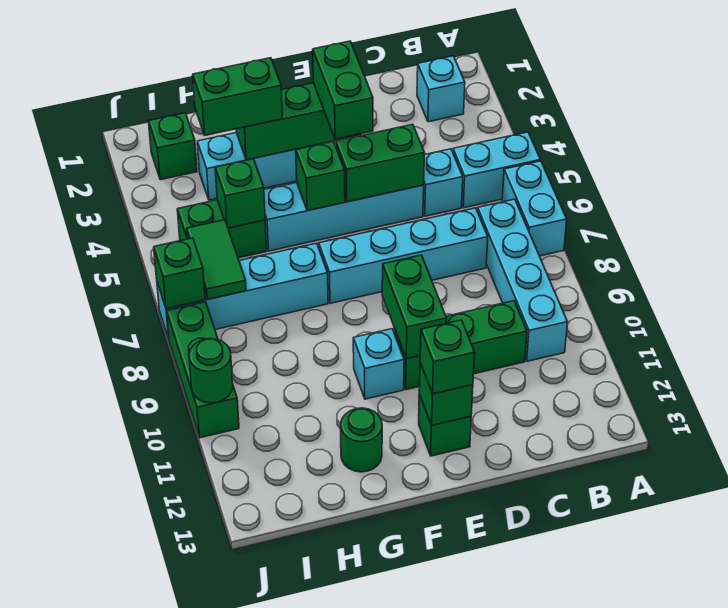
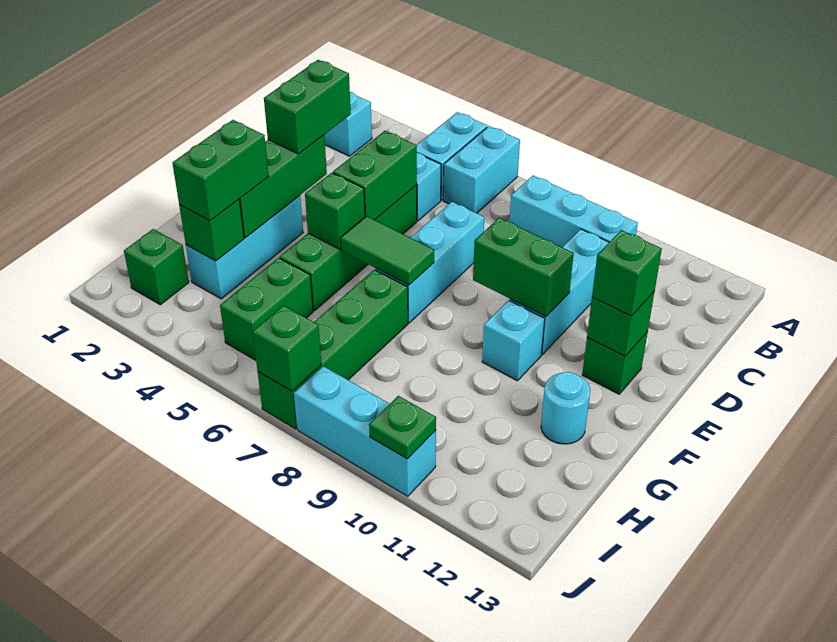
cyan 1x2 brick [502,161,567,256] -> cyan 1x2 brick turned to [443,126,520,213]
cyan 1x4 brick [477,199,567,361] -> cyan 1x3 brick [509,176,638,247]
cyan 1x4 brick [319,208,488,303] -> cyan 1x3 brick [375,202,484,323]
green 1x3 brick [394,301,527,390] -> cyan 1x3 brick [510,229,609,354]
cyan 1x4 brick [264,183,424,251] -> green 1x4 brick [280,185,417,311]
green 1x2 brick [313,41,373,139] -> green 1x2 brick turned to [264,60,351,154]
cyan 1x4 brick [157,243,328,339] -> green 1x4 brick [258,270,408,429]
green 1x1 round brick [341,408,382,472] -> cyan 1x1 round brick [541,372,590,444]
green 1x1 brick [215,159,265,228] -> green 1x1 brick moved to [179,200,244,261]
green 1x2 tile [187,220,246,299] -> green 1x2 tile moved to [341,216,434,285]
green 1x3 brick [167,302,239,438] -> cyan 1x3 brick [294,366,436,496]
green 1x1 round brick [189,339,233,403] -> green 1x1 plate [369,396,436,459]

